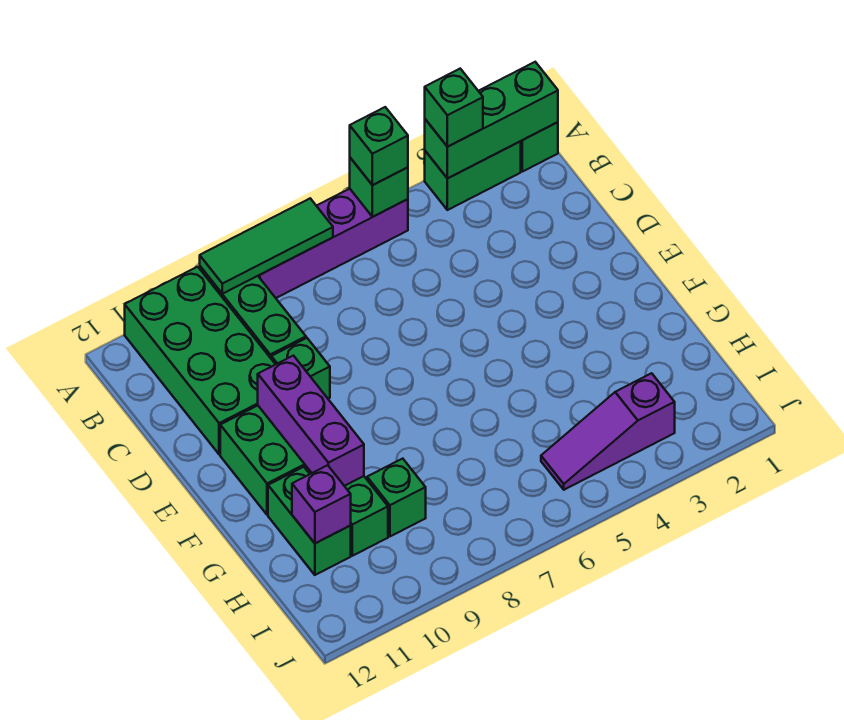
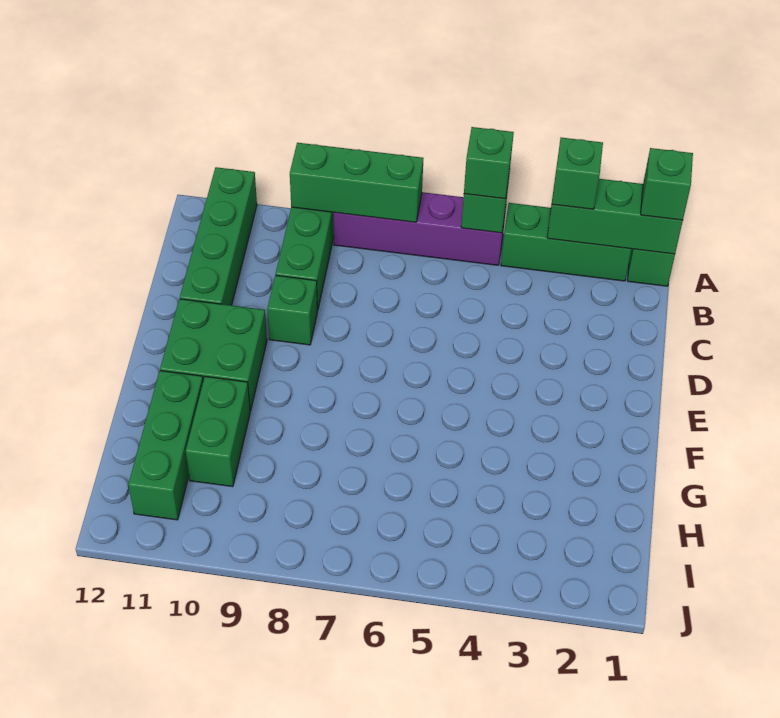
green 1x2 brick [425,141,521,210] -> green 1x3 brick [501,203,632,281]
green 1x3 tile [200,198,333,294] -> green 1x3 brick [290,143,423,222]
green 2x4 brick [125,267,275,454] -> green 1x4 brick [180,167,257,305]
purple 1x3 brick [258,356,364,486] -> none
green 1x2 brick [268,467,351,575] -> green 1x3 brick [128,371,203,520]
green 1x1 brick [367,459,426,536] -> green 1x1 brick moved to [641,148,693,220]
purple 1x1 brick [292,465,351,543] -> none
purple 1x3 slope [541,373,675,490] -> none

